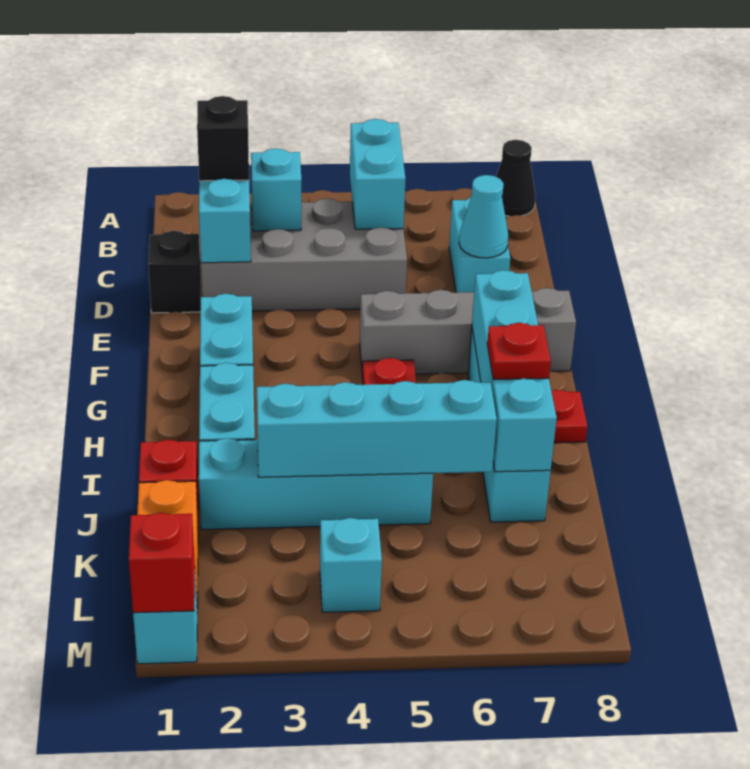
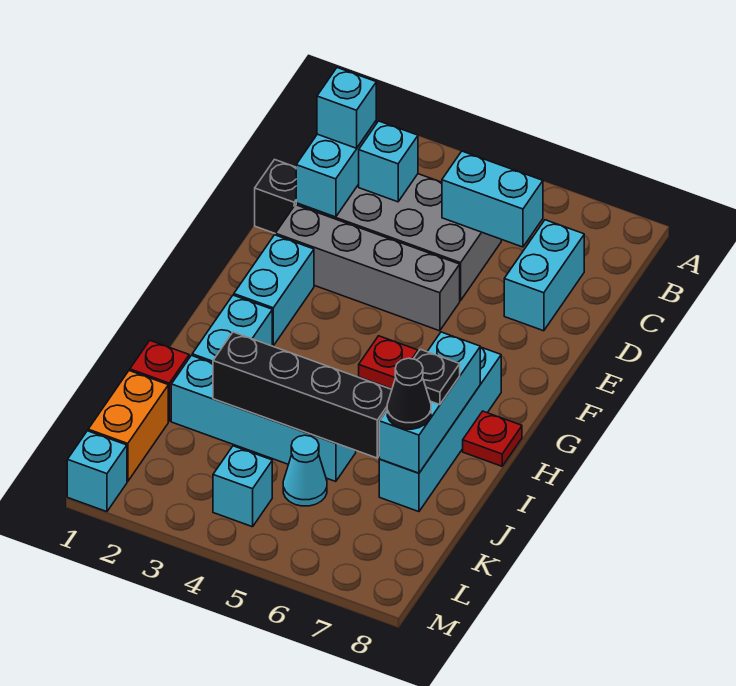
black 1x1 cone [496,140,536,216] -> black 1x1 cone moved to [387,358,431,429]
cyan 1x2 brick [350,119,406,229] -> cyan 1x2 brick turned to [442,151,543,247]
black 1x1 brick [197,96,249,181] -> cyan 1x1 brick [317,68,376,148]
cyan 1x1 cone [459,175,508,258] -> cyan 1x1 cone moved to [283,435,327,506]
grey 1x4 brick [360,288,576,374] -> grey 1x4 brick moved to [275,205,460,331]
cyan 1x4 brick [472,270,557,472] -> cyan 1x3 brick [379,332,480,473]
red 1x1 plate [487,323,551,380] -> black 1x1 plate [414,349,460,405]
cyan 1x4 brick [257,380,497,477] -> black 1x4 brick [213,332,392,458]
red 1x1 brick [129,513,195,613] -> none

